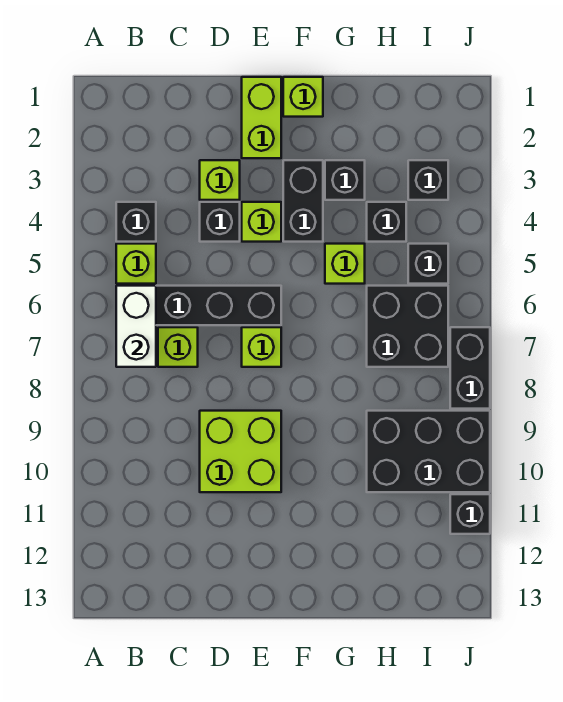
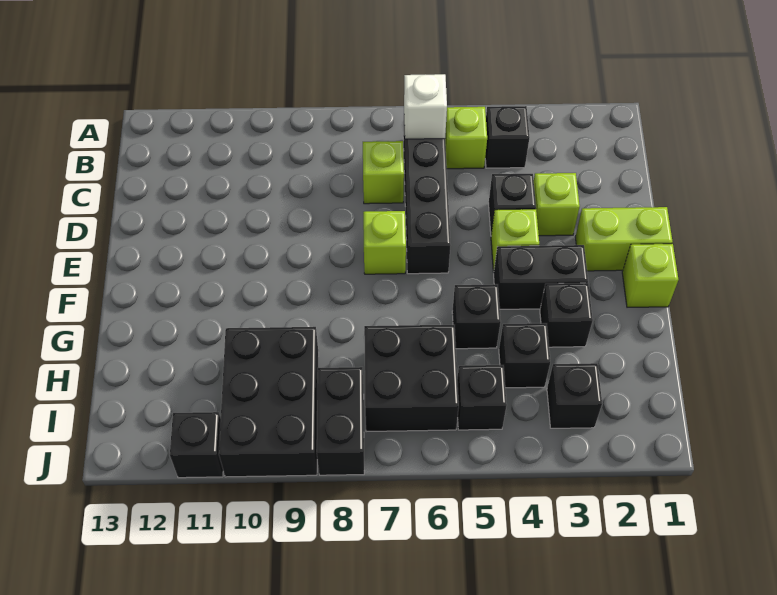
white 1x2 brick [116,286,156,367] -> white 1x1 brick [404,74,447,139]
lime 2x2 brick [200,411,281,492] -> none
lime 1x1 brick [325,244,365,284] -> black 1x1 brick [452,284,501,349]
black 1x2 brick [450,327,490,409] -> black 1x2 brick turned to [317,367,364,475]

